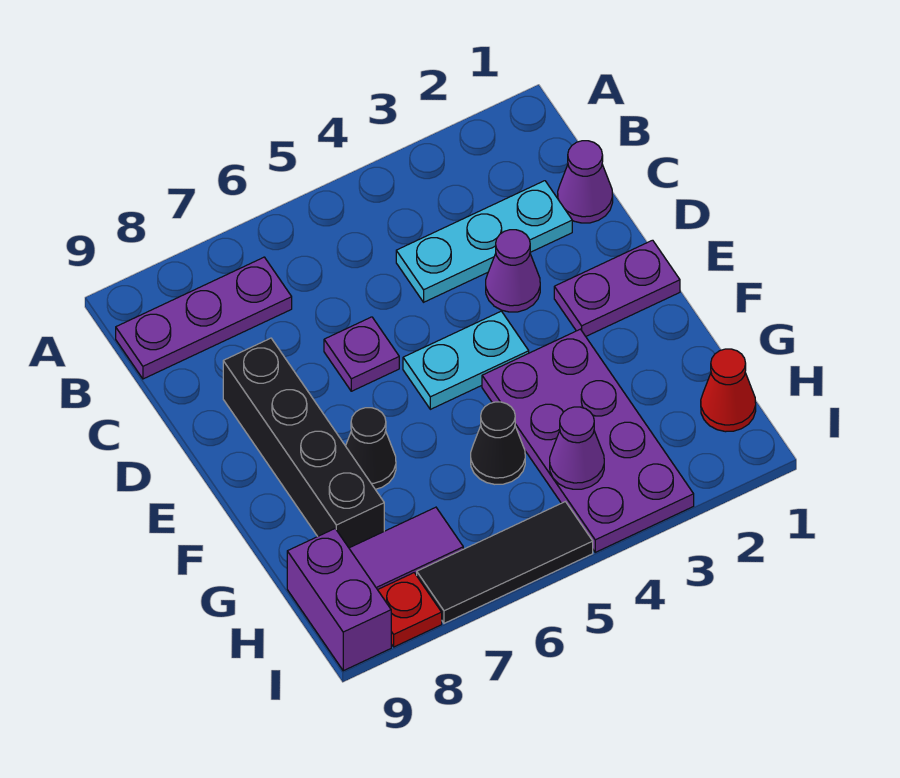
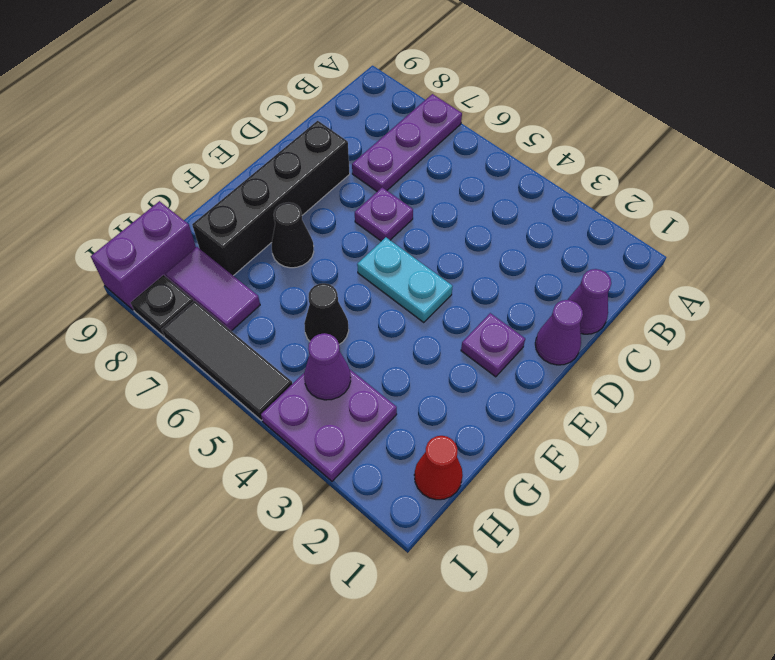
purple 1x3 plate [116,257,292,379] -> purple 1x3 plate turned to [352,94,462,191]
cyan 1x3 plate [396,181,572,302] -> none
purple 1x1 cone [486,230,540,312] -> purple 1x1 cone moved to [535,300,583,365]
purple 1x2 plate [554,240,680,336] -> purple 1x1 plate [461,313,525,377]
purple 2x4 plate [482,329,694,552] -> purple 2x2 plate [261,370,397,481]
red 1x1 plate [378,573,442,647] -> black 1x1 plate [131,275,193,336]

